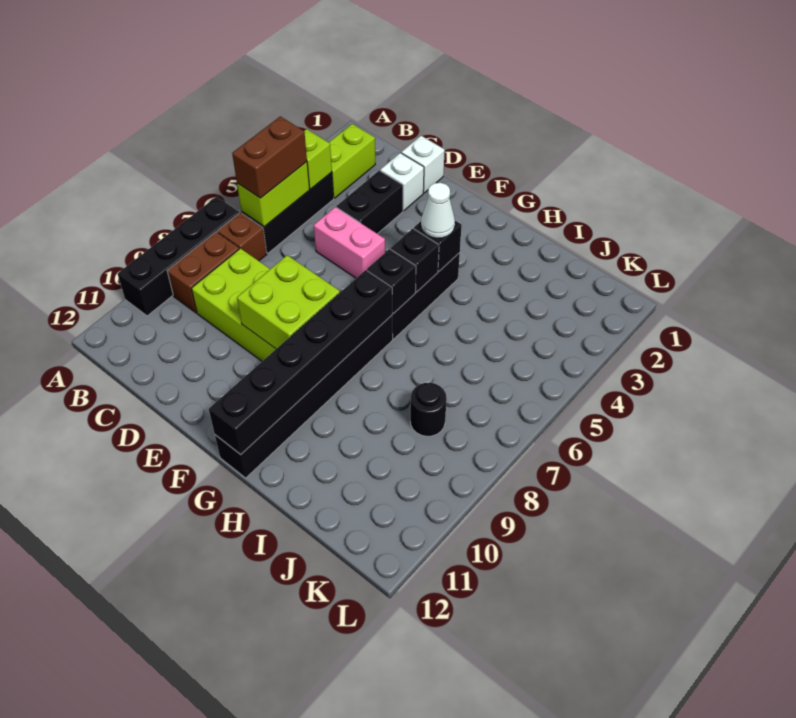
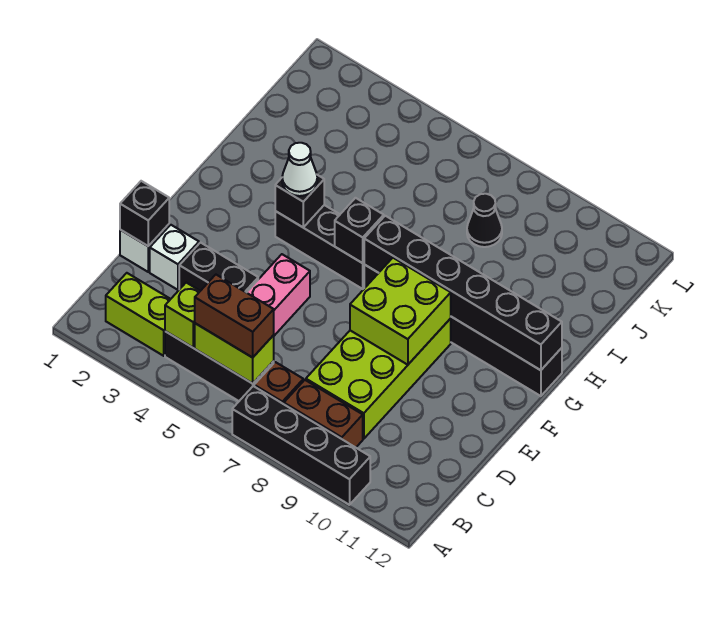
black 1x1 brick [391,229,439,292] -> black 1x1 brick moved to [120,181,169,246]
black 1x1 round brick [410,383,447,436] -> black 1x1 cone [467,194,502,247]

